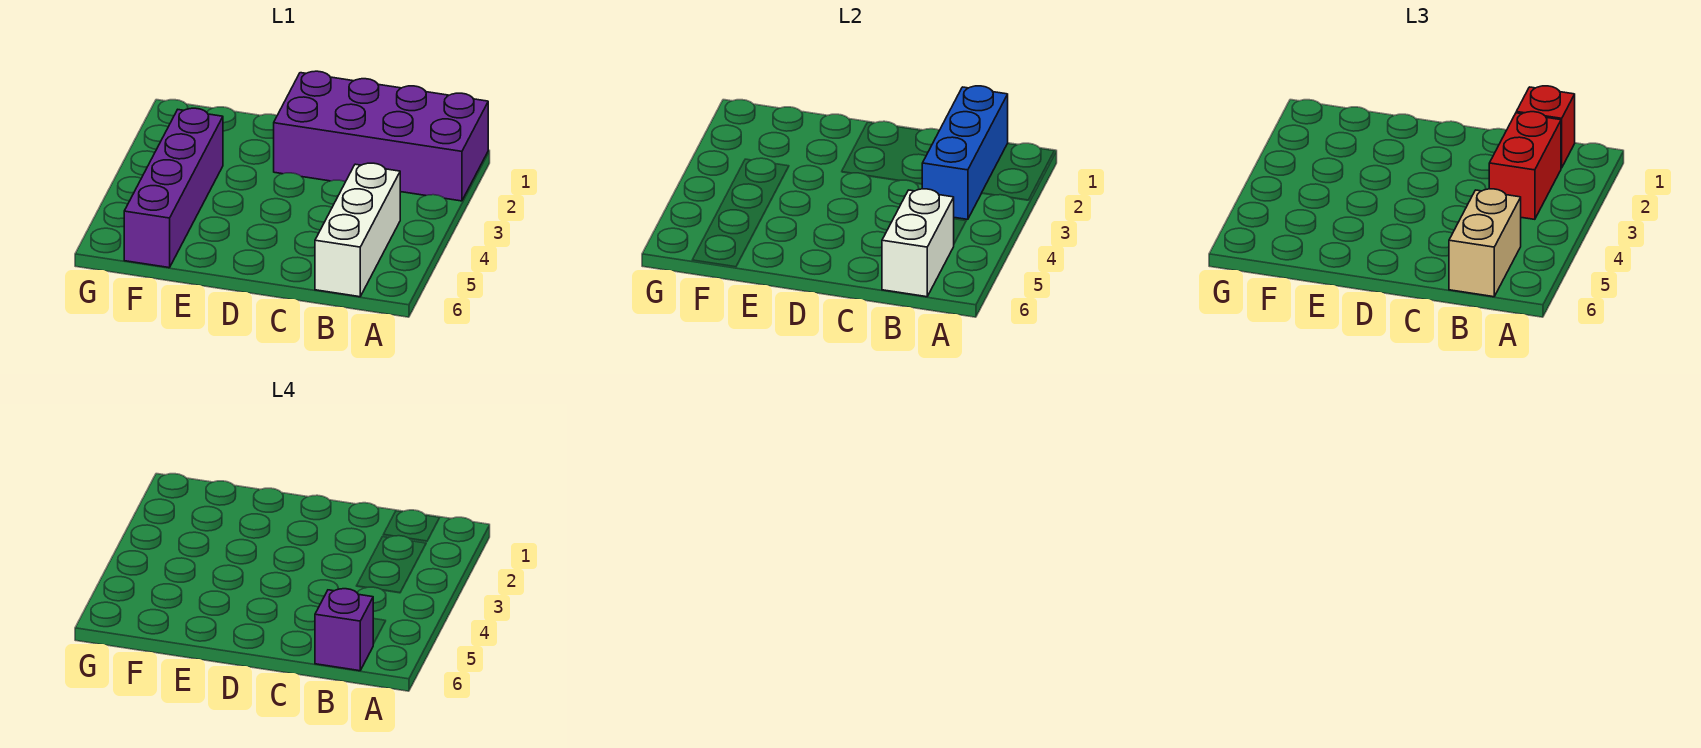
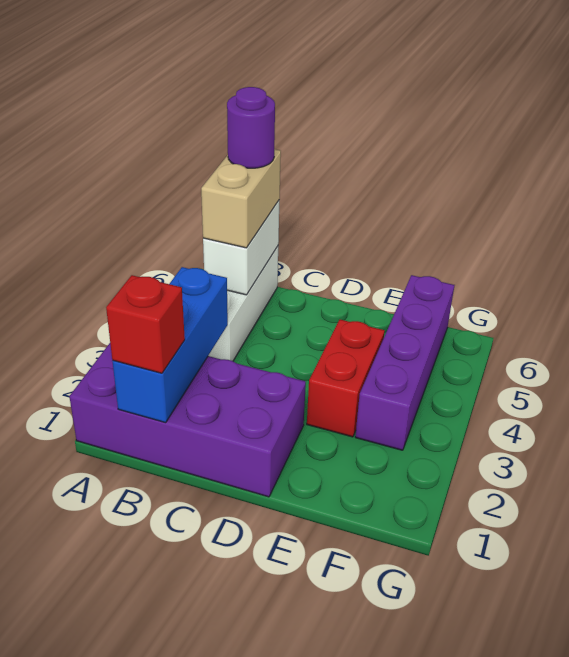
red 1x2 brick [1489,112,1561,219] -> red 1x2 brick moved to [307,320,385,437]
purple 1x1 brick [315,589,373,671] -> purple 1x1 round brick [227,87,275,168]

